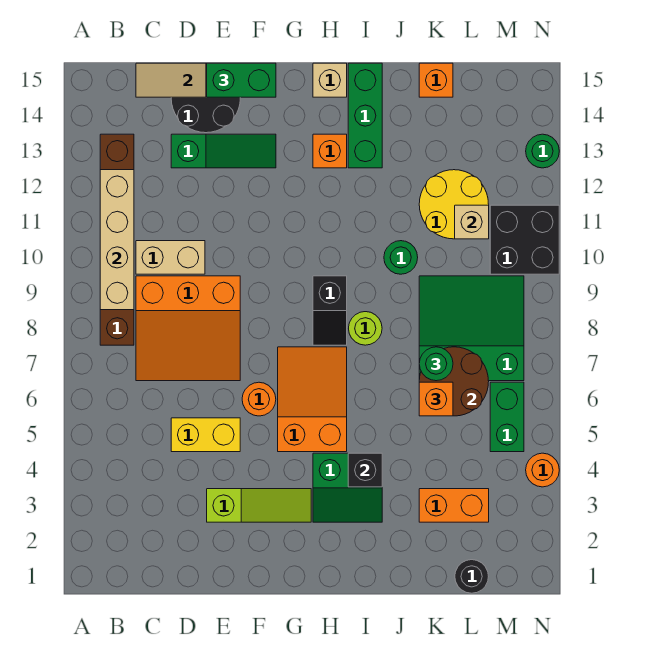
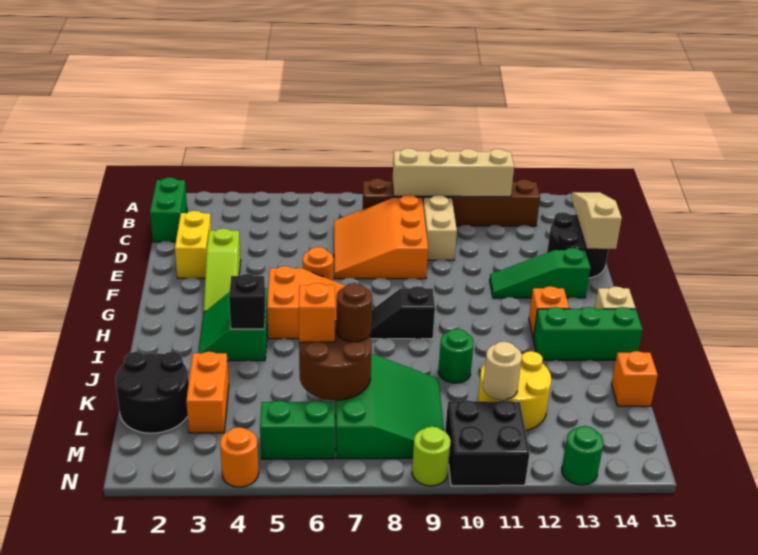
yellow 1x2 brick [171,418,240,452] -> yellow 1x2 brick moved to [175,211,211,278]
green 1x3 slope [171,134,276,168] -> green 1x3 slope turned to [490,248,590,298]
green 1x2 brick [207,63,276,97] -> green 1x2 brick moved to [150,177,187,242]
lime 1x1 round brick [349,312,382,345] -> lime 1x1 round brick moved to [412,427,451,486]
green 1x1 round brick [419,347,453,381] -> brown 1x1 round brick [336,283,372,342]
black 1x1 round brick [455,560,488,593] -> black 2x2 round brick [115,352,189,433]
tan 1x1 brick [455,205,489,239] -> tan 1x1 round brick [483,342,522,400]

